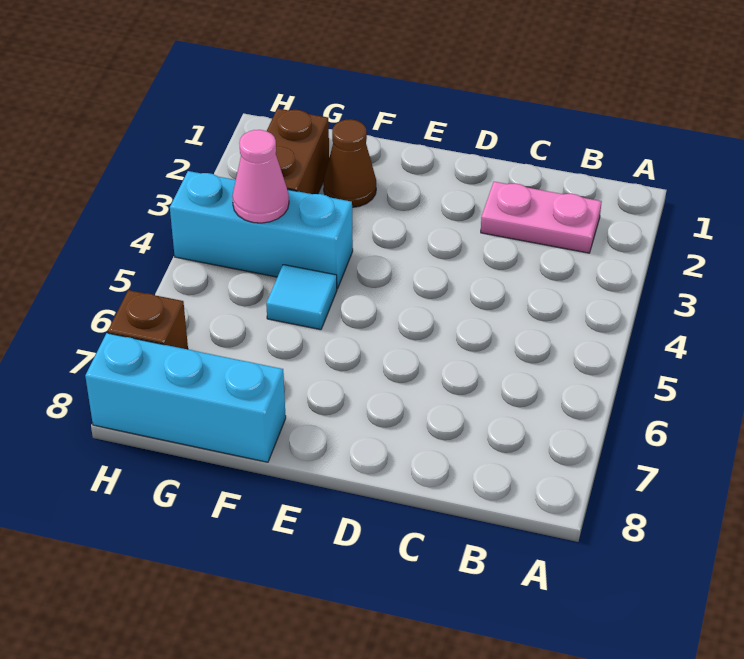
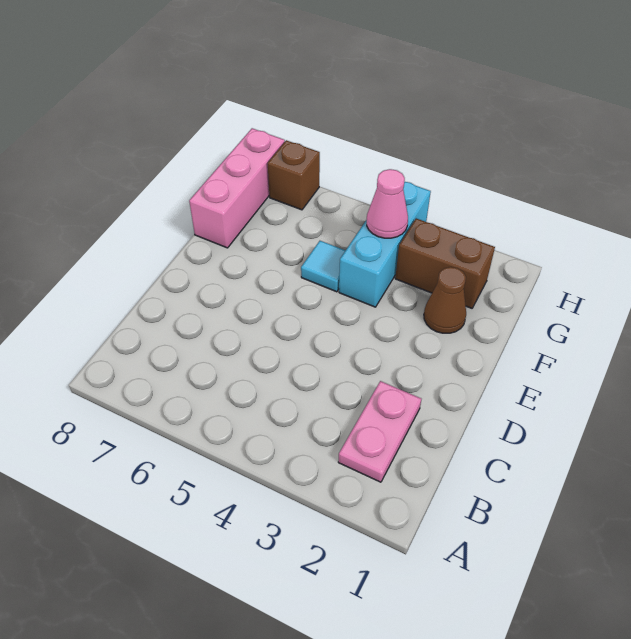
cyan 1x3 brick [85,333,286,462] -> pink 1x3 brick [189,128,285,248]

